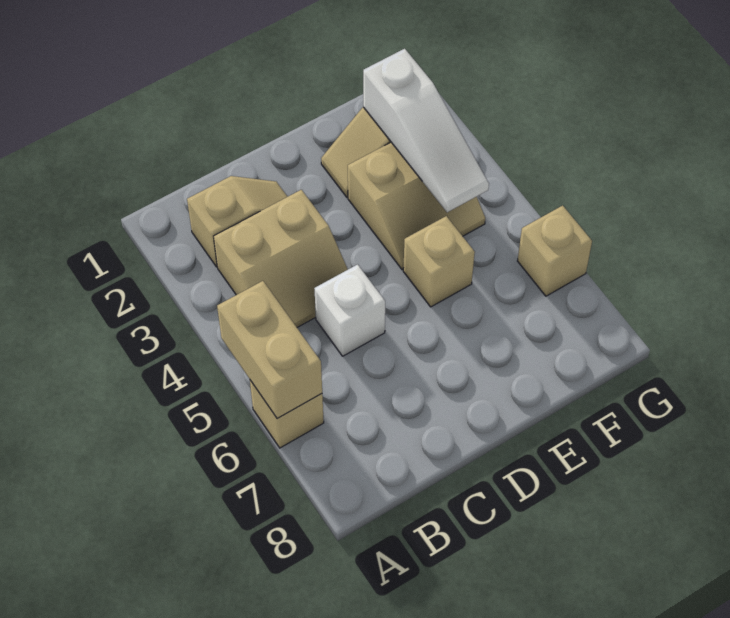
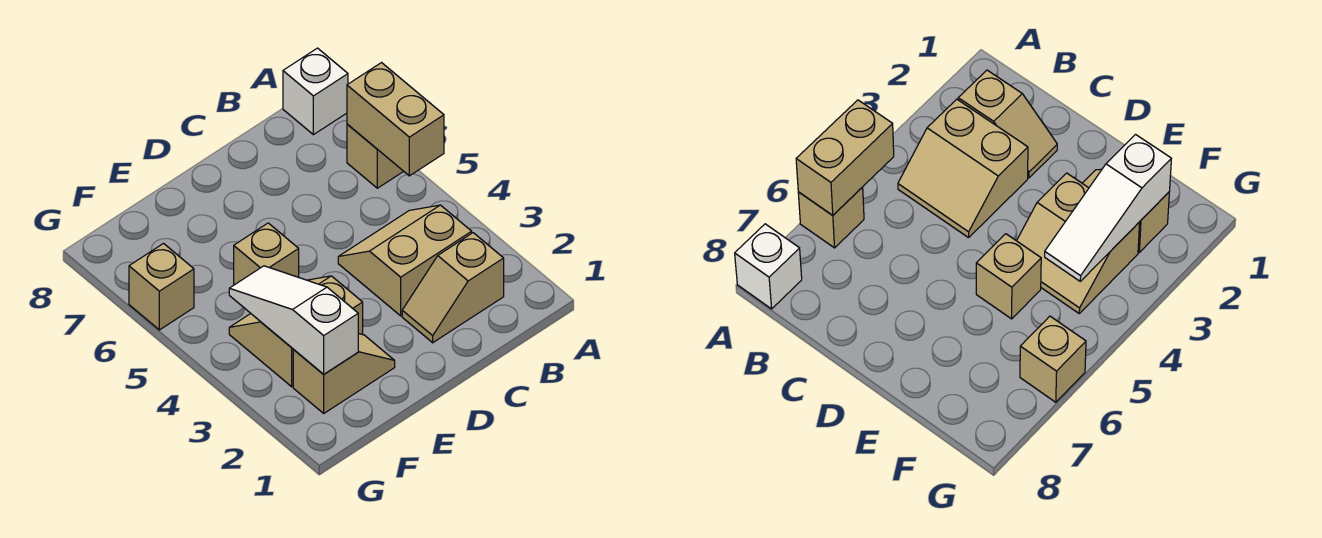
white 1x1 brick [314,265,385,356] -> white 1x1 brick moved to [283,48,348,135]

